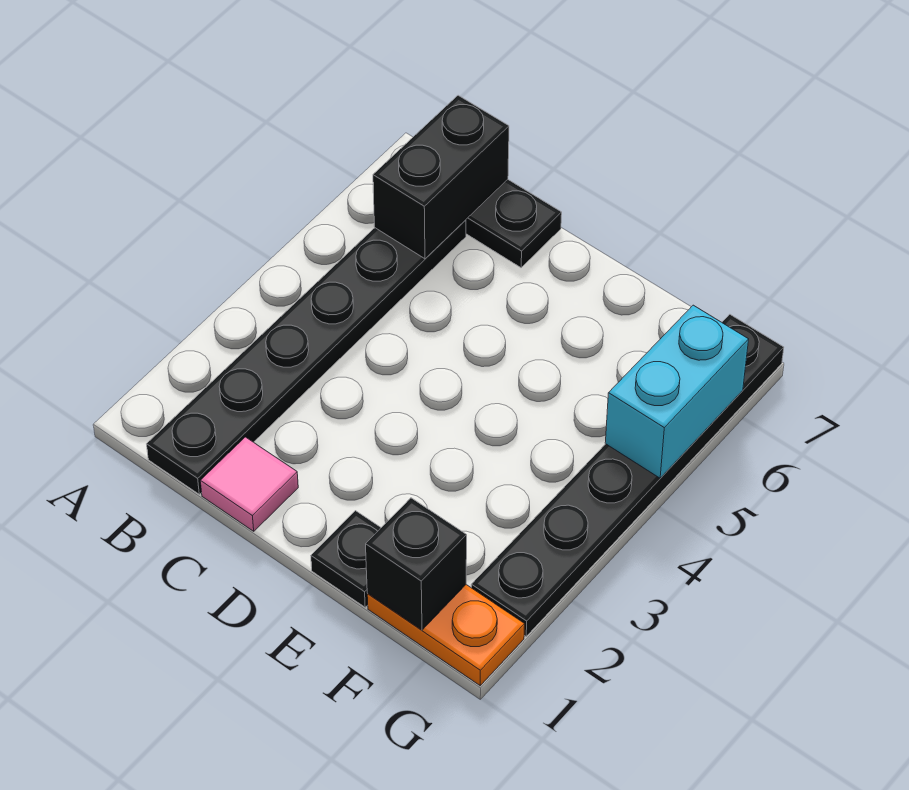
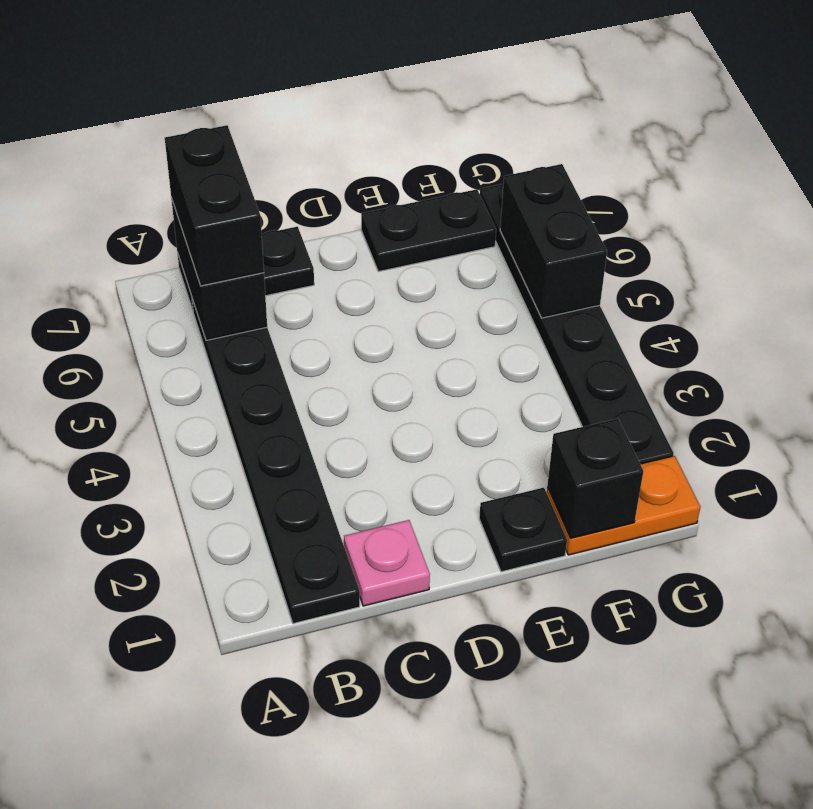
none -> black 1x2 brick [165,125,264,286]
pink 1x1 tile [200,437,298,531] -> pink 1x1 plate [344,520,430,606]
none -> black 1x2 plate [361,189,496,272]
cyan 1x2 brick [605,305,749,478] -> black 1x2 brick [500,164,607,318]

